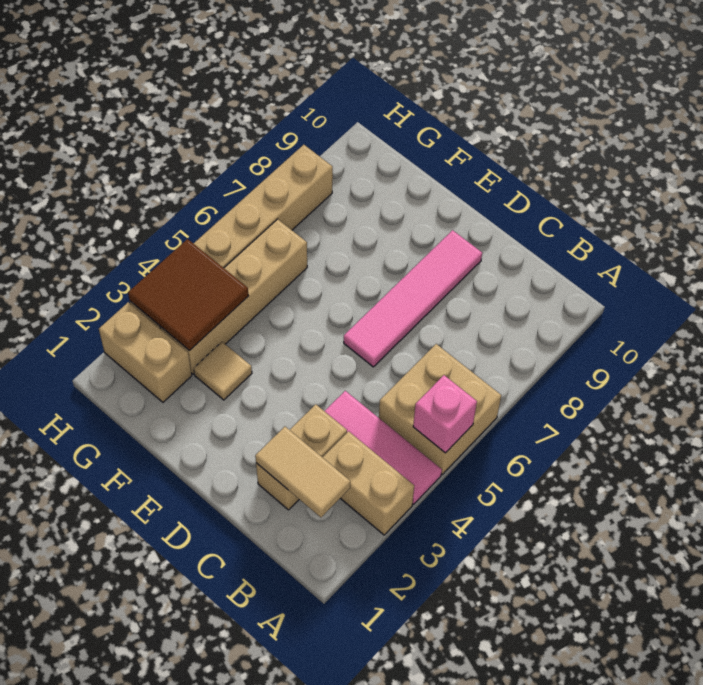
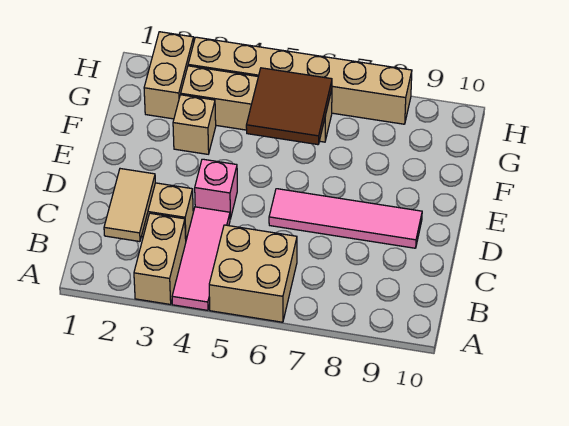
pink 1x1 brick [413,375,477,453] -> pink 1x1 brick moved to [195,159,237,219]
tan 1x1 tile [194,342,252,400] -> tan 1x1 brick [173,95,216,154]
brown 2x2 tile [128,239,248,350] -> brown 2x2 tile moved to [246,68,332,145]

